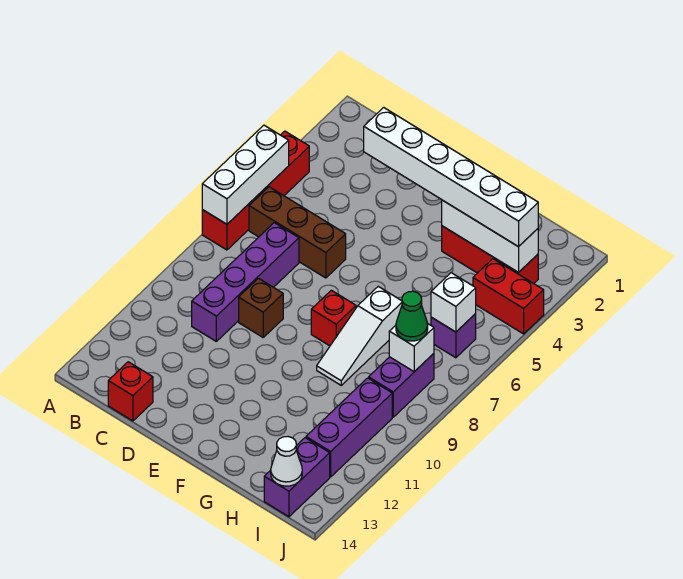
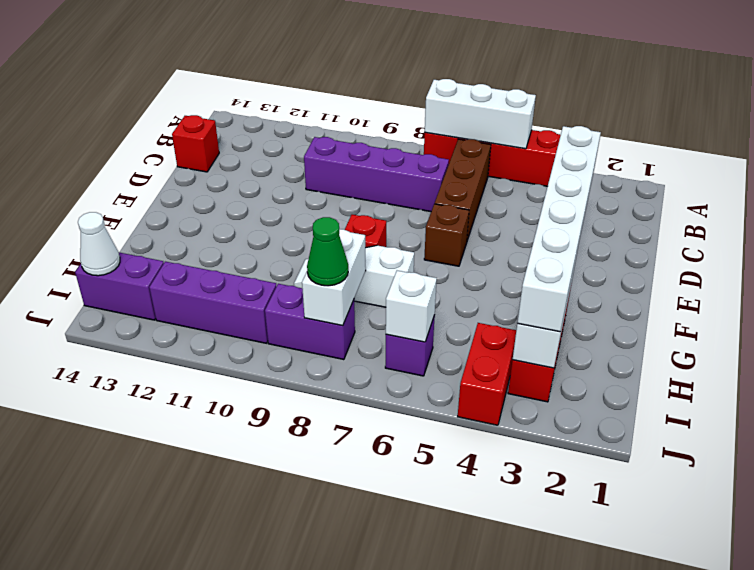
brown 1x1 brick [239,278,283,337] -> brown 1x1 brick moved to [424,204,469,266]
white 1x1 brick [389,323,434,372] -> white 1x2 brick [302,229,366,326]

